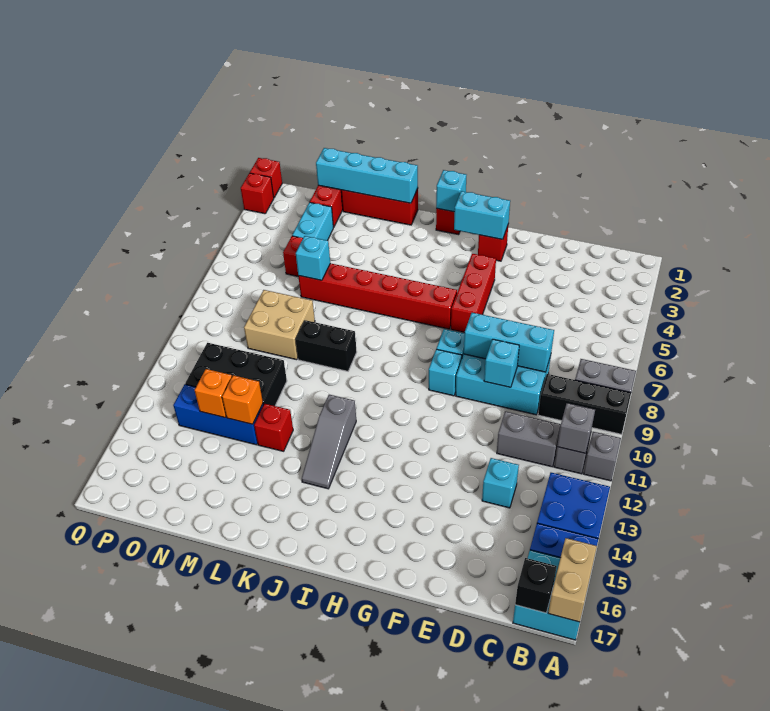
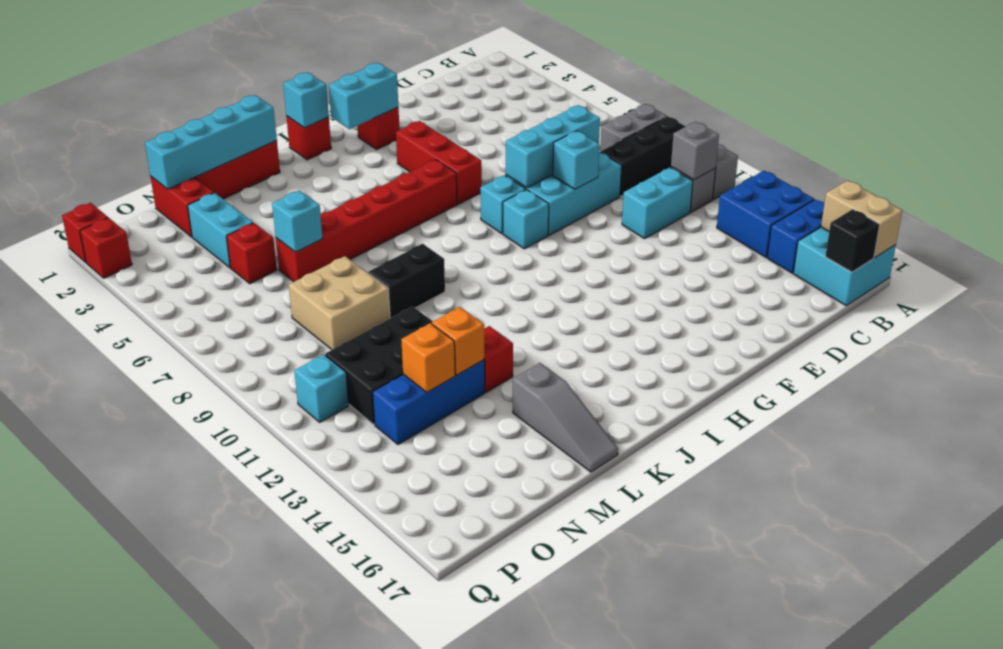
grey 1x2 brick [497,411,561,467] -> cyan 1x2 brick [622,167,693,239]
cyan 1x1 brick [482,458,519,508] -> cyan 1x1 brick moved to [294,354,349,422]
grey 1x3 slope [302,395,356,489] -> grey 1x3 slope moved to [513,363,618,472]

